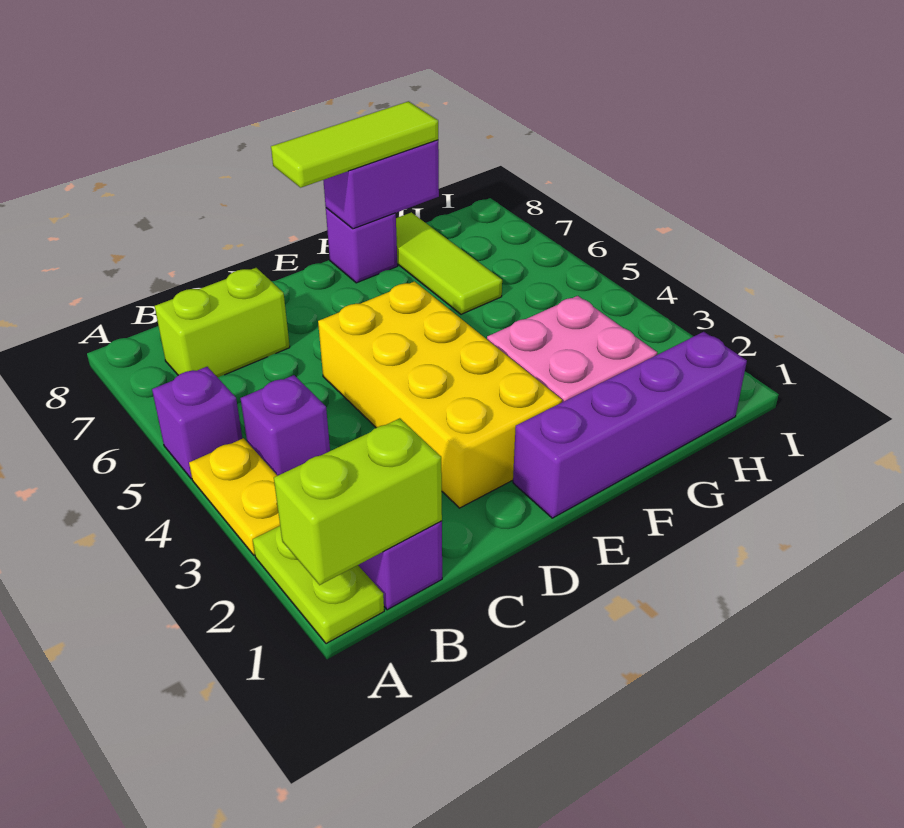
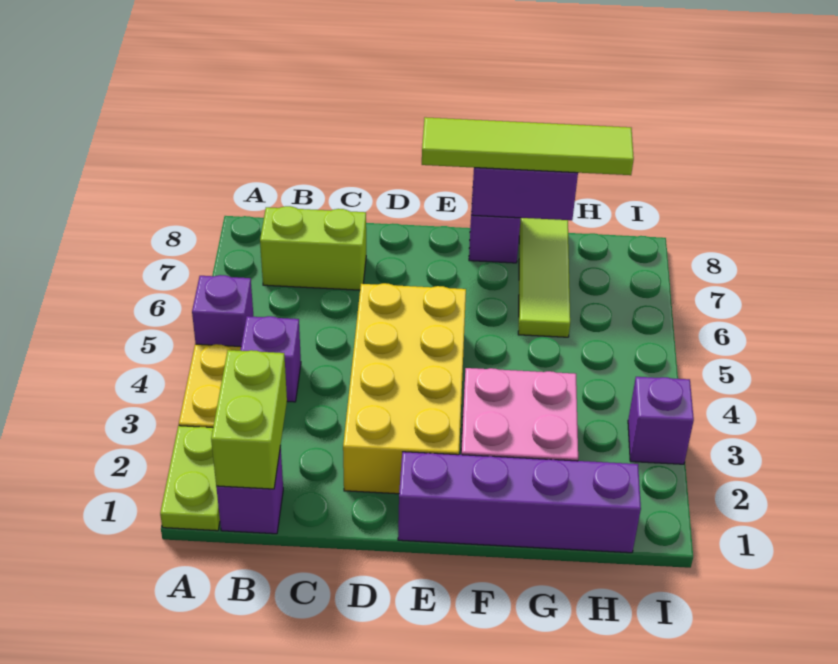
lime 1x2 brick [274,418,442,585] -> lime 1x2 brick turned to [211,350,287,489]
lime 1x3 tile [271,101,438,188] -> lime 1x4 tile [422,117,634,175]
none -> purple 1x1 brick [628,377,694,464]

